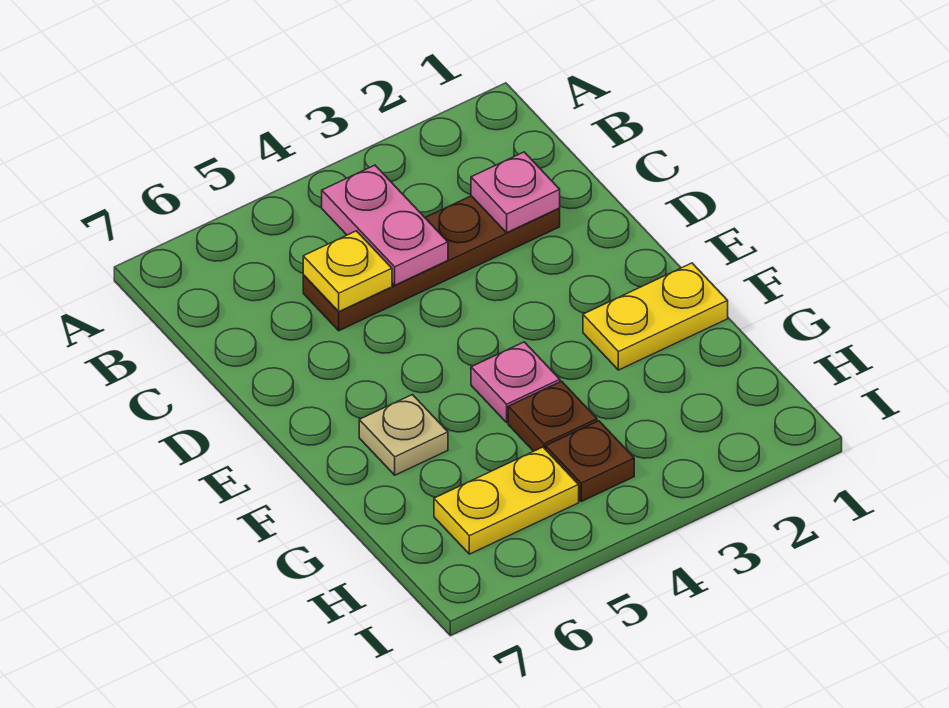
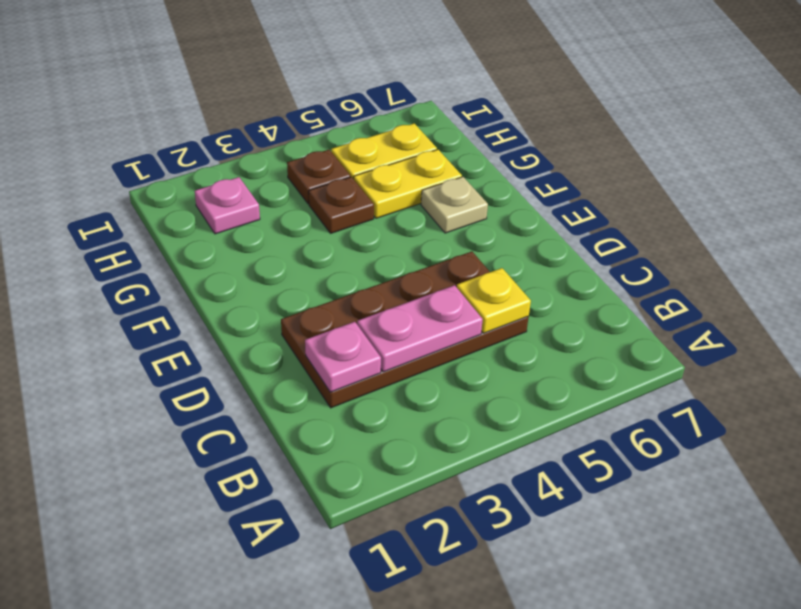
pink 1x2 plate [322,165,448,285] -> pink 1x2 plate turned to [357,285,483,372]
brown 1x4 plate [303,196,560,331] -> brown 2x4 plate [281,251,529,408]
yellow 1x2 plate [583,263,728,370] -> yellow 1x2 plate moved to [354,150,462,218]
pink 1x1 plate [471,342,560,422] -> pink 1x1 plate moved to [195,177,260,234]

